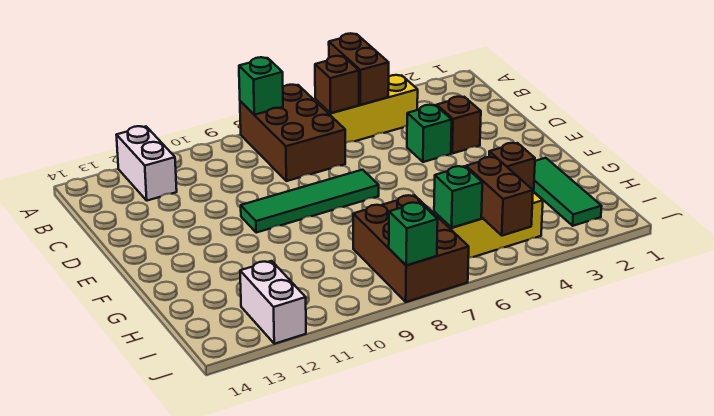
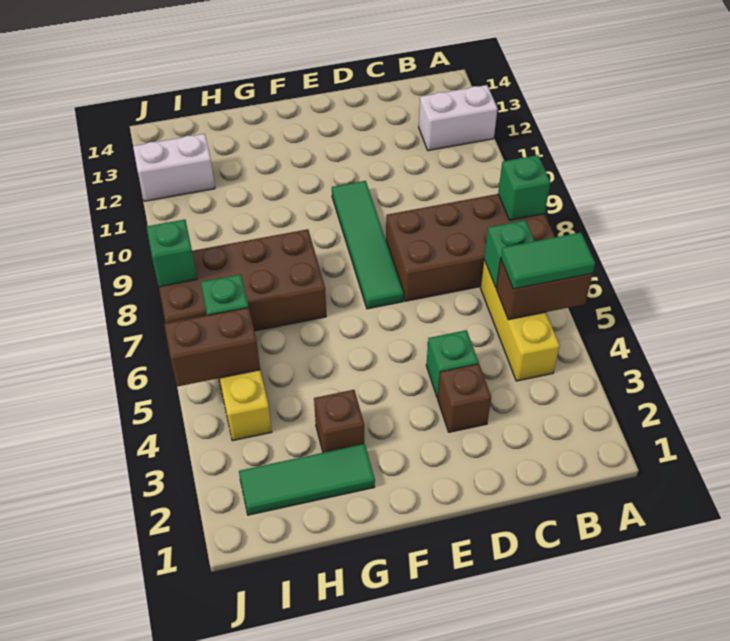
none -> green 1x2 tile [501,233,595,289]
brown 2x3 brick [240,85,345,181] -> brown 2x4 brick [386,194,555,301]
brown 1x1 brick [315,56,359,113] -> green 1x1 brick [484,220,534,288]
brown 2x3 brick [353,195,469,302] -> brown 2x4 brick [159,229,326,331]

